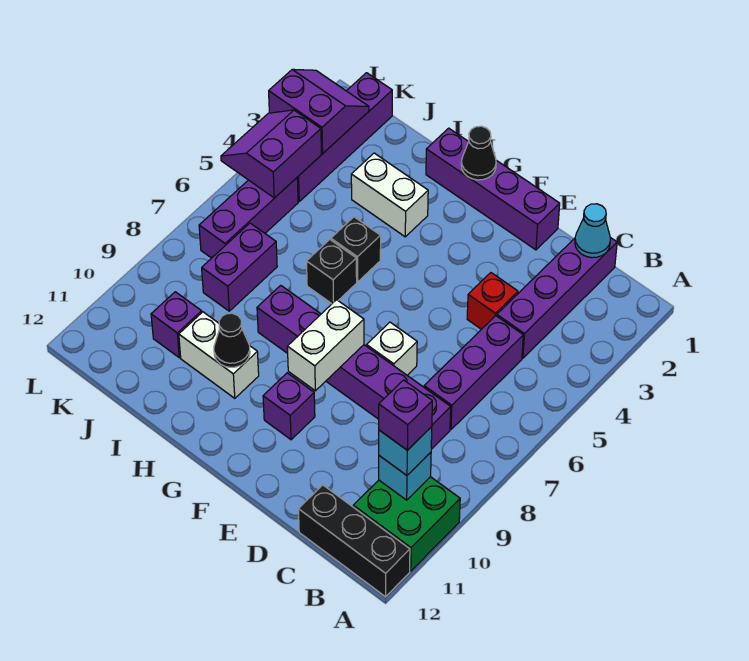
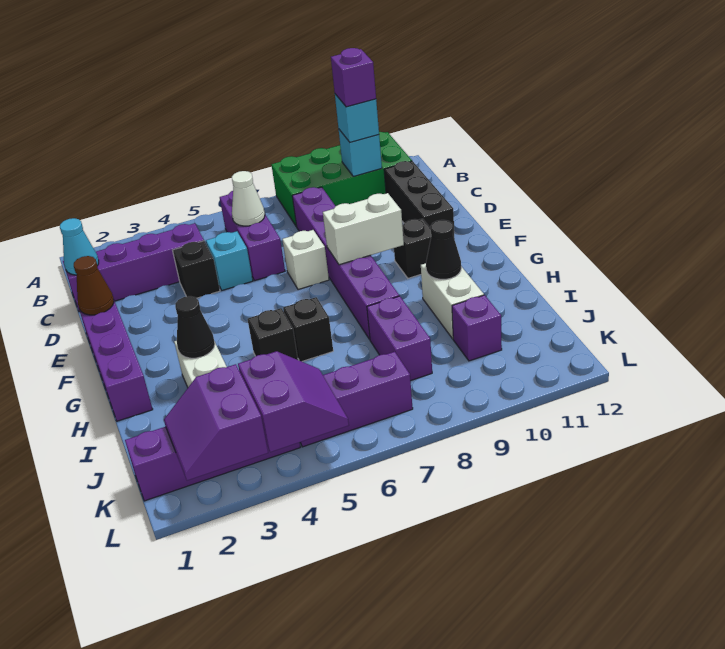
green 2x2 brick [353,477,460,571] -> green 2x4 brick [271,132,412,227]
black 1x3 brick [298,485,410,597] -> black 1x3 brick moved to [384,161,455,239]
purple 1x3 brick [424,316,523,429] -> purple 1x3 brick turned to [220,191,285,281]
none -> white 1x1 cone [232,171,265,226]
red 1x1 brick [467,273,518,329] -> black 1x1 brick [173,241,220,298]
none -> cyan 1x1 brick [206,231,253,290]
none -> brown 1x1 cone [74,256,114,315]
purple 1x1 brick [263,373,315,440] -> black 1x1 brick [394,219,431,278]
black 1x1 cone [461,126,496,180] -> black 1x1 cone moved to [175,296,215,358]
purple 1x2 brick [202,223,277,311] -> purple 1x2 brick turned to [367,296,432,381]
purple 2x2 slope [221,110,321,198] -> purple 2x2 slope turned to [238,351,349,452]

